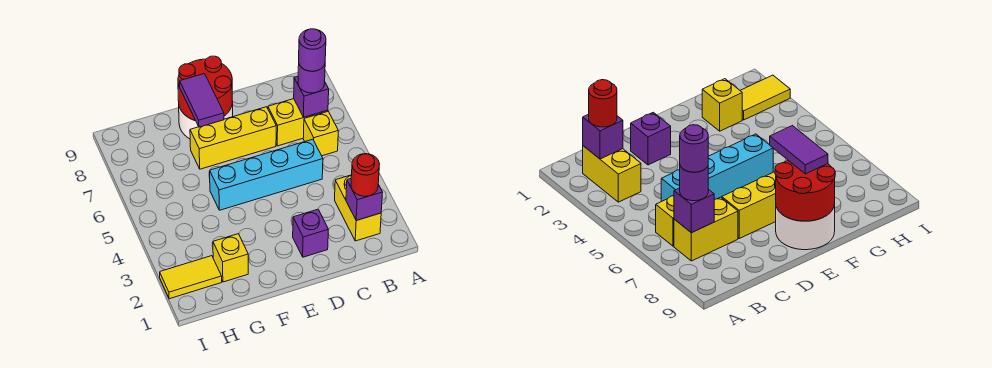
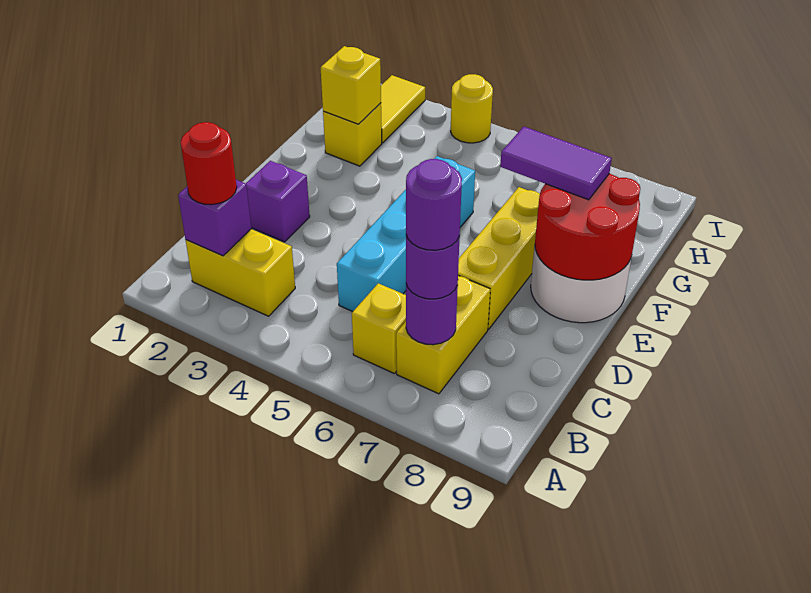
purple 1x1 brick [294,76,329,117] -> purple 1x1 round brick [406,284,458,345]
none -> yellow 1x1 brick [321,46,381,124]
none -> yellow 1x1 round brick [451,74,493,143]

